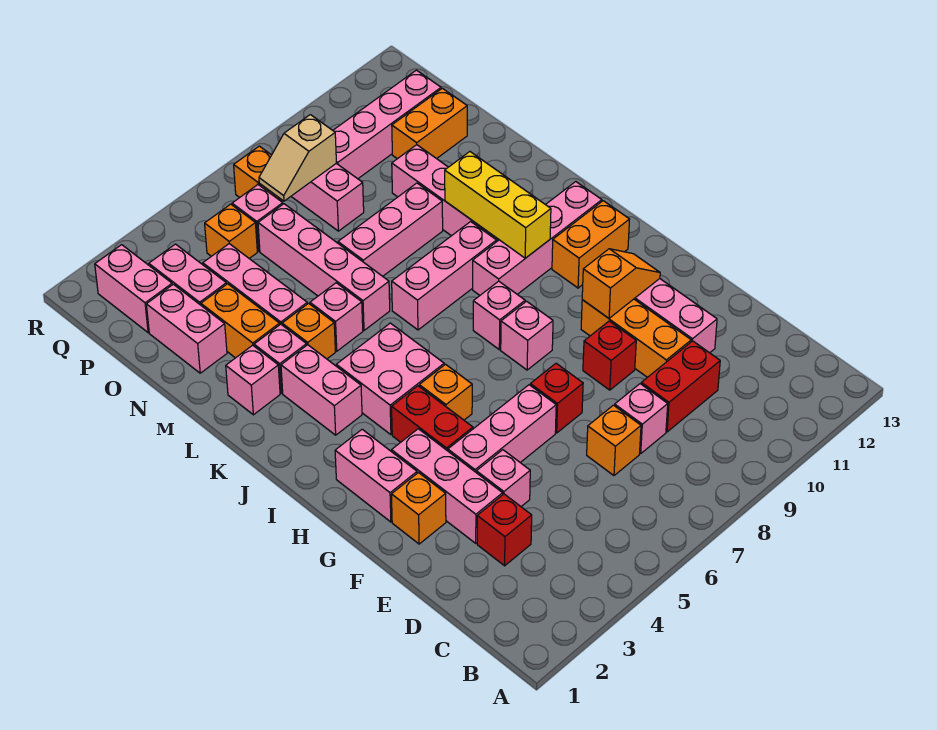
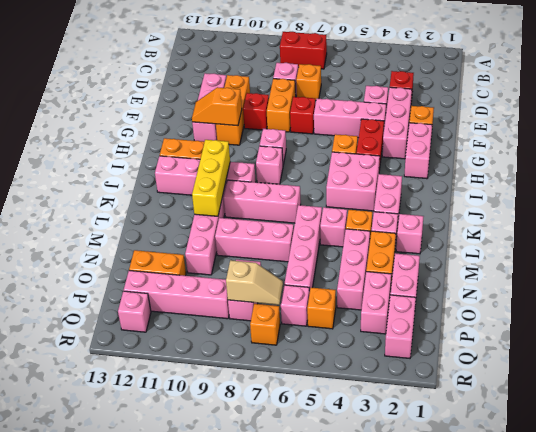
red 1x2 brick [641,341,720,432] -> red 1x2 brick moved to [280,32,327,69]
none -> orange 1x2 brick [267,79,296,132]
none -> pink 1x1 brick [118,291,151,332]

